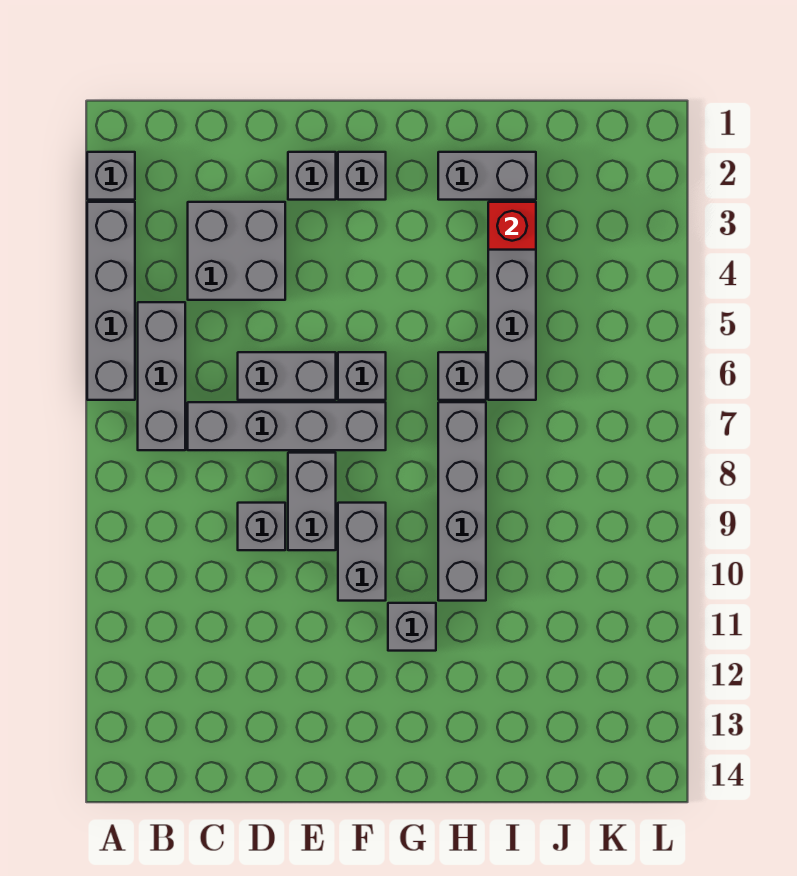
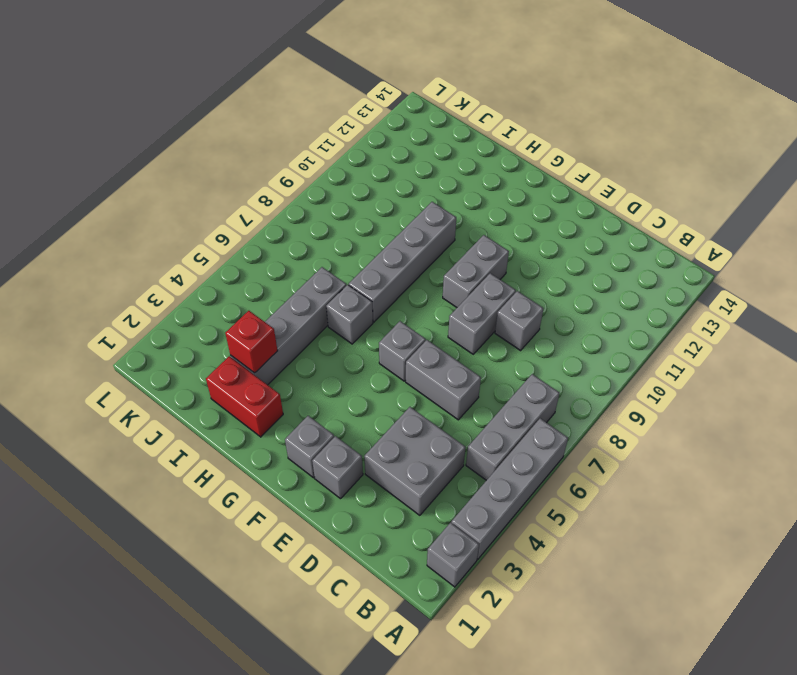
grey 1x4 brick [188,402,386,450] -> none
grey 1x1 brick [388,603,436,651] -> none
grey 1x2 brick [438,152,536,200] -> red 1x2 brick [206,356,283,437]

